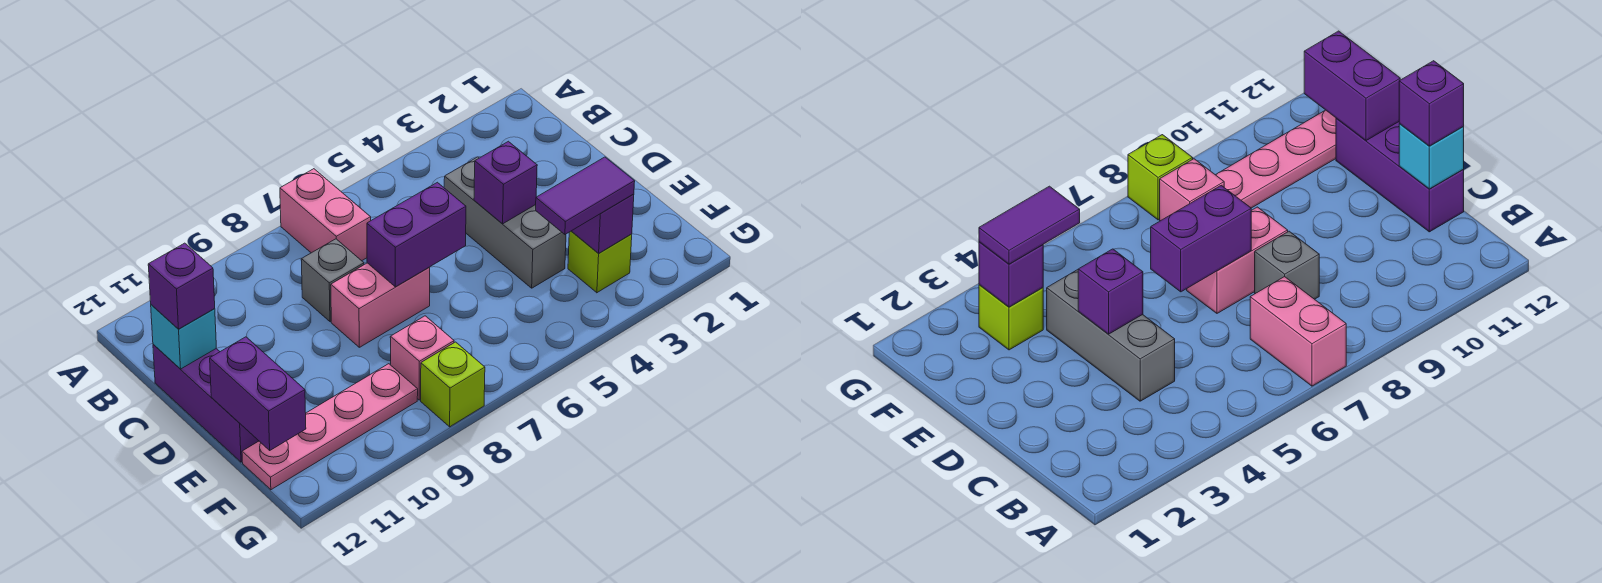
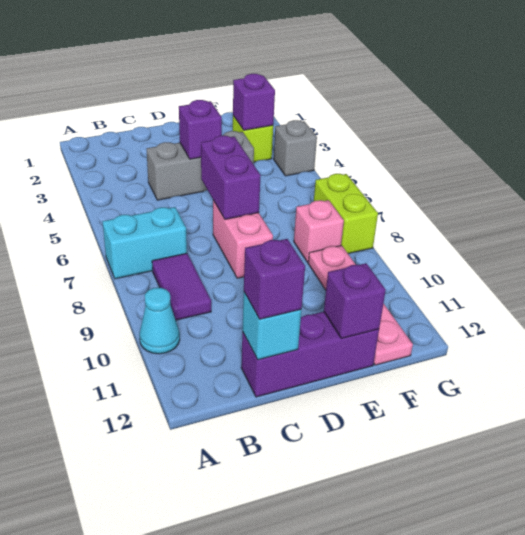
pink 1x2 brick [280,169,371,261] -> cyan 1x2 brick [102,207,187,279]
none -> cyan 1x1 cone [139,288,180,354]
grey 1x1 brick [301,239,364,322] -> grey 1x1 brick moved to [274,120,317,176]
purple 1x2 brick [210,337,306,450] -> purple 1x1 brick [324,263,386,339]
purple 1x2 tile [536,157,635,234] -> purple 1x2 tile moved to [152,253,211,320]
lime 1x1 brick [421,342,485,427] -> lime 1x2 brick [314,174,378,254]

